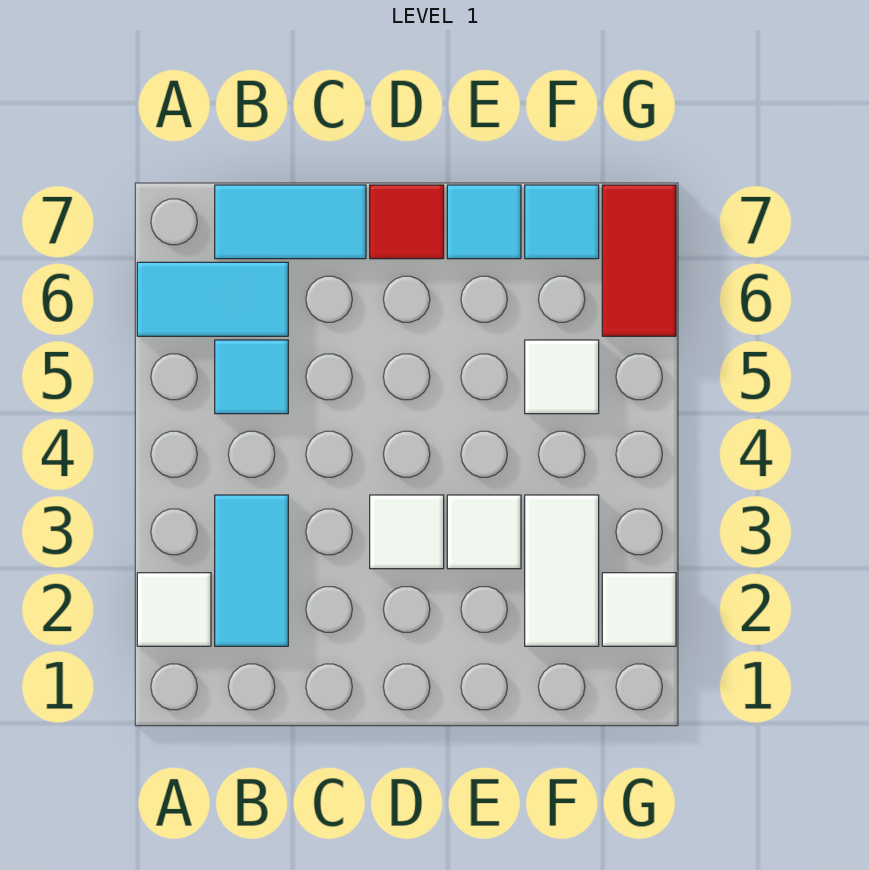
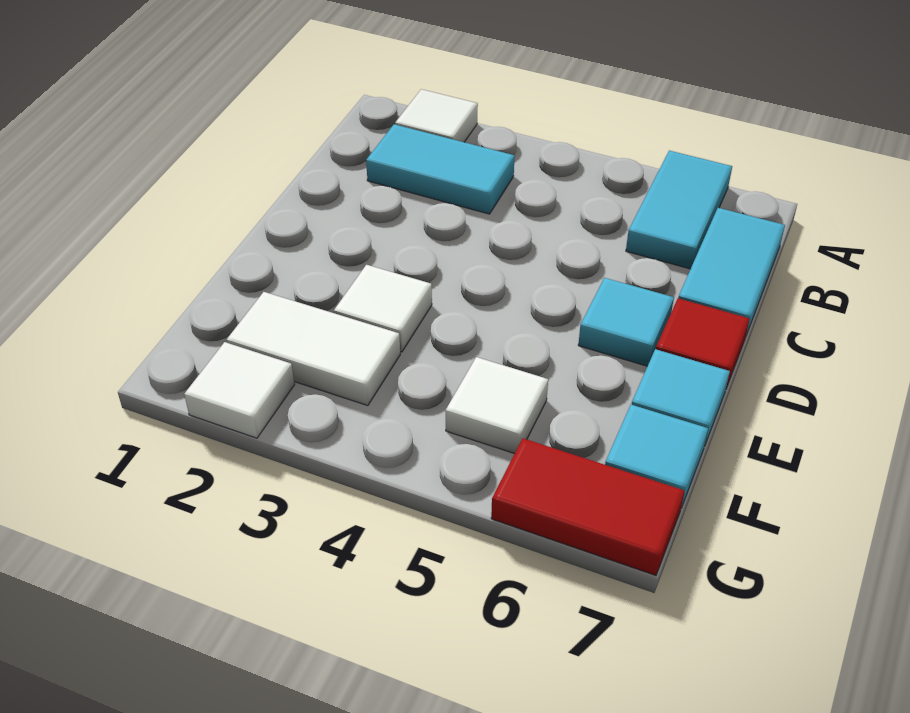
cyan 1x1 tile [215,340,288,414] -> cyan 1x1 tile moved to [578,278,674,366]
white 1x1 tile [370,495,444,569] -> none

